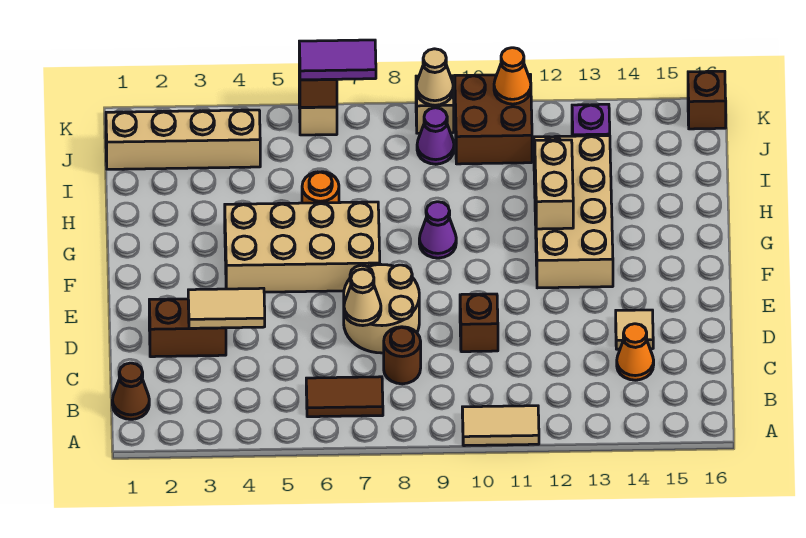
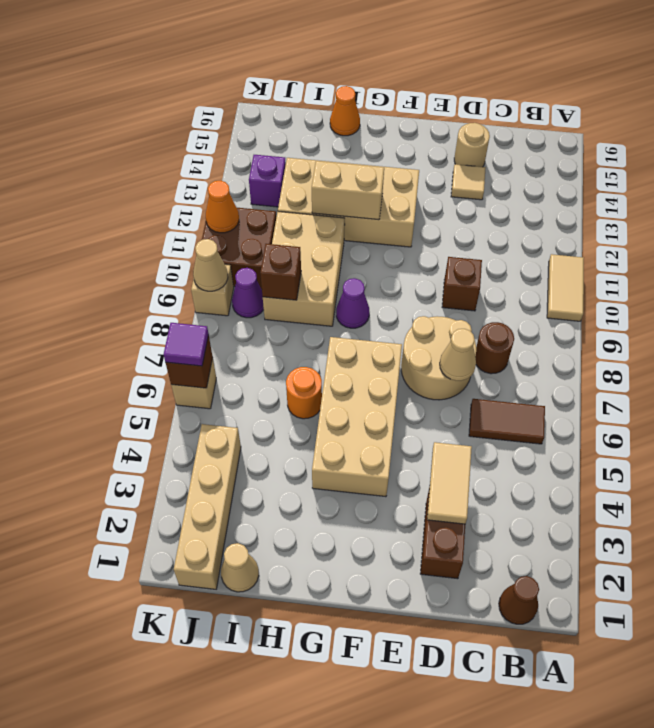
brown 1x2 tile [306,377,383,417] -> brown 1x2 tile turned to [469,399,545,444]
orange 1x1 cone [617,324,654,380] -> orange 1x1 cone moved to [330,86,360,136]
none -> tan 1x1 round brick [454,123,490,167]
none -> tan 2x3 brick [263,211,345,326]
none -> tan 1x1 cone [221,543,259,592]
purple 1x2 tile [299,40,376,80] -> purple 1x1 tile [164,323,209,366]
brown 1x1 brick [688,71,726,129] -> brown 1x1 brick moved to [260,244,301,300]

